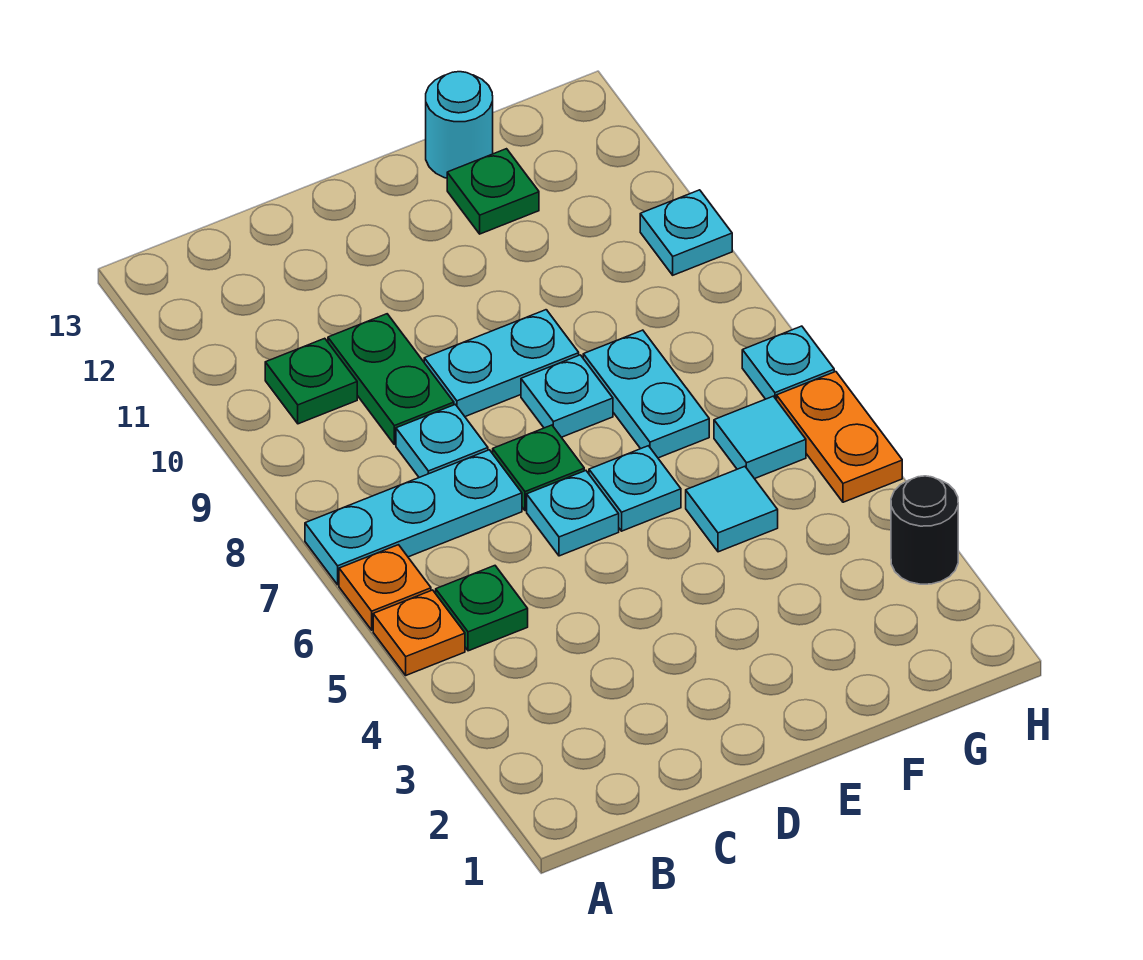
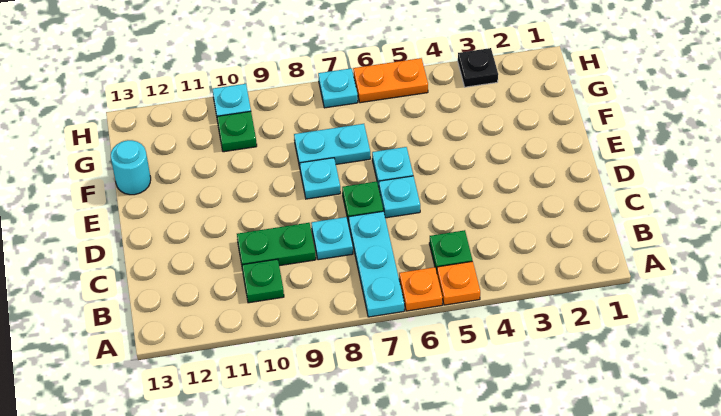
cyan 1x2 plate [424,310,579,417] -> none
cyan 1x1 tile [686,467,778,552] -> none
green 1x1 plate [447,149,539,234] -> green 1x1 plate moved to [217,111,257,152]
cyan 1x1 tile [714,396,806,479] -> none
black 1x1 round brick [891,476,958,584] -> black 1x1 plate [458,48,498,87]

